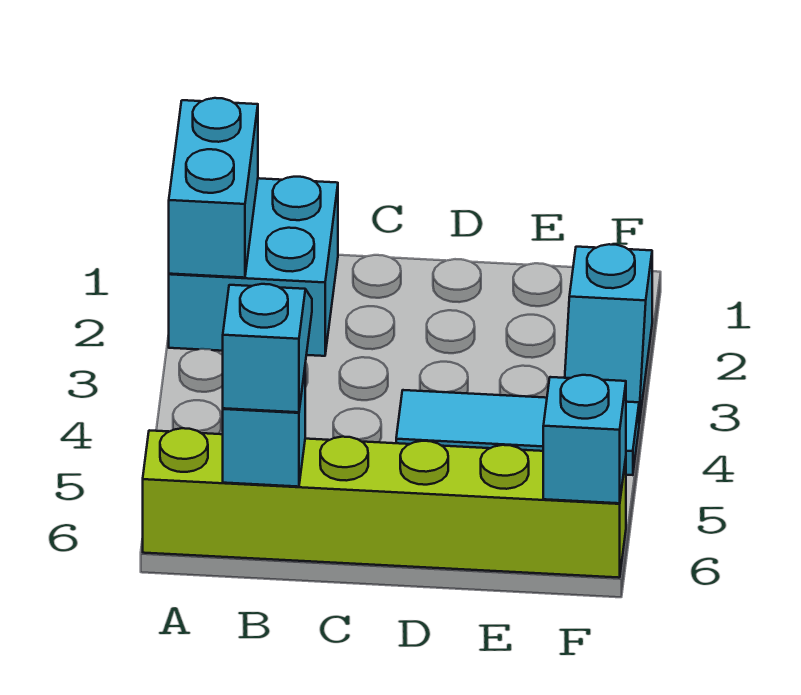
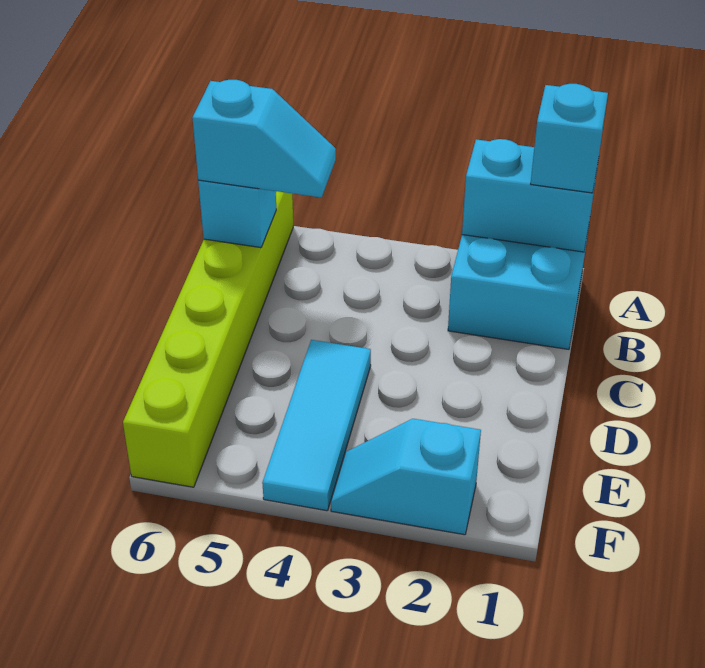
cyan 1x1 brick [543,375,626,503] -> cyan 1x1 brick moved to [531,84,608,193]

